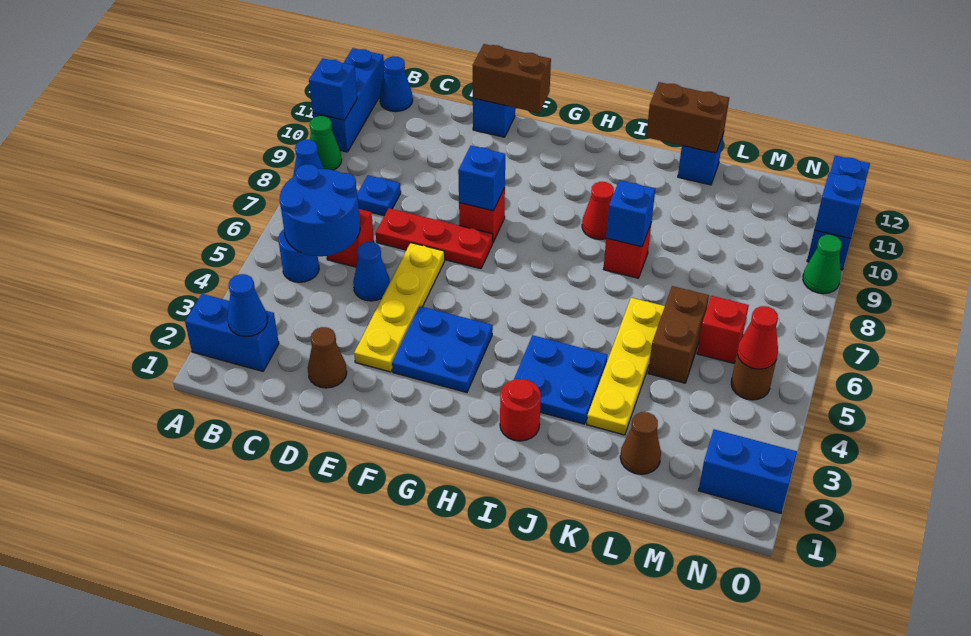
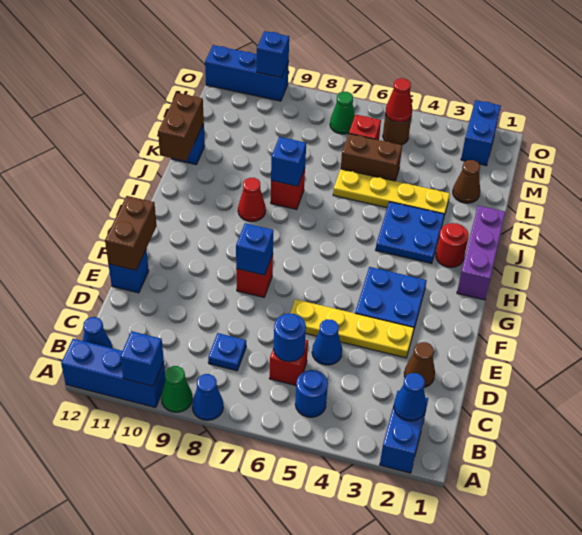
blue 2x2 round brick [280,164,360,256] -> blue 1x1 round brick [274,313,306,362]
red 1x3 plate [376,208,493,269] -> none
none -> purple 1x3 brick [457,206,506,300]
green 1x1 cone [803,235,842,294] -> green 1x1 cone moved to [330,92,355,134]

